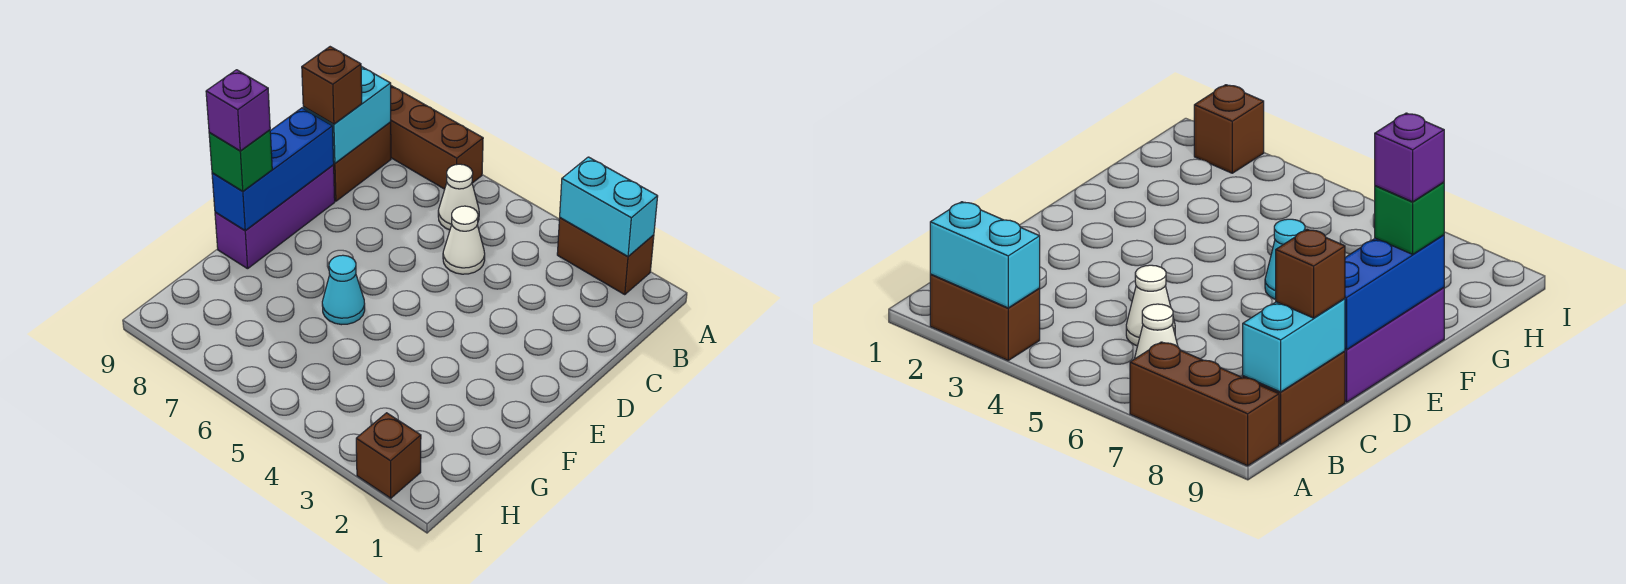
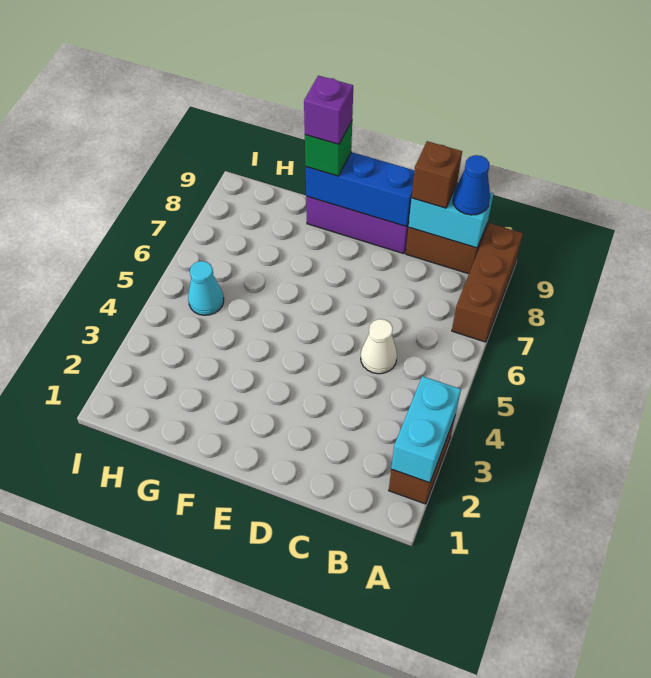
white 1x1 cone [438,164,479,230] -> none
none -> blue 1x1 cone [453,155,490,215]
cyan 1x1 cone [322,255,365,325] -> cyan 1x1 cone moved to [188,261,224,315]
brown 1x1 brick [356,413,421,498] -> none

